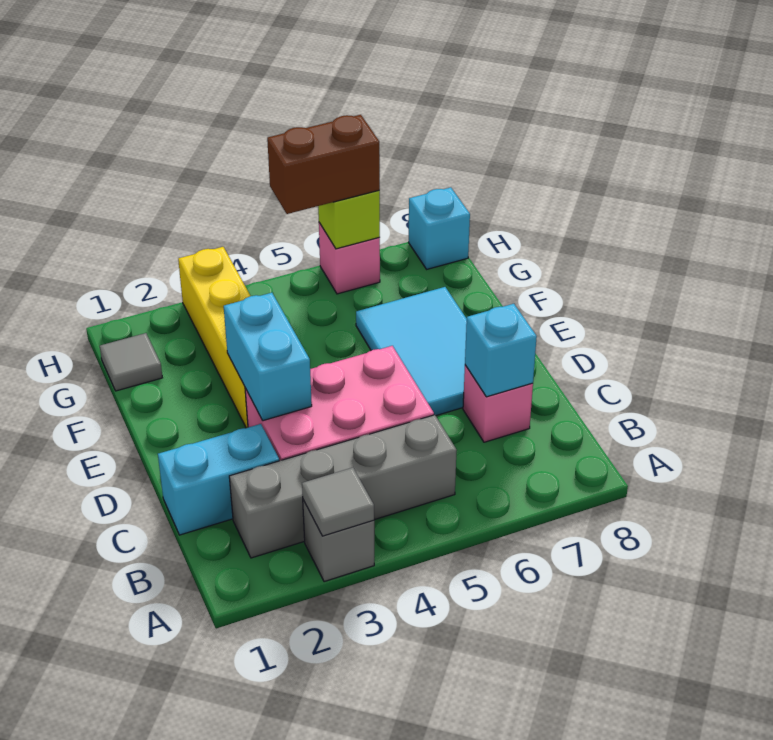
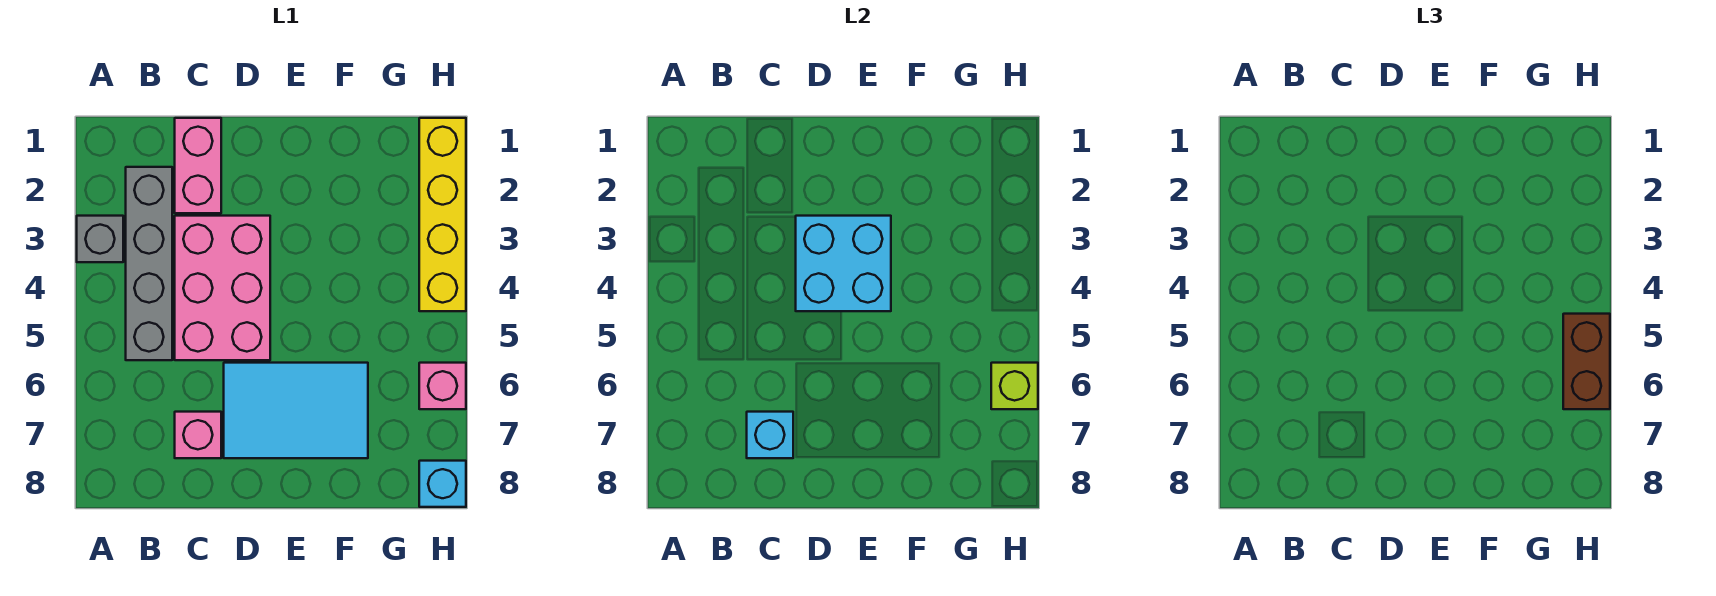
grey 1x1 tile [302,468,374,536] -> none
cyan 1x2 brick [158,424,279,535] -> pink 1x2 brick [175,118,221,213]
cyan 1x2 brick [224,293,312,421] -> cyan 2x2 brick [796,216,891,311]
yellow 1x4 brick [178,247,250,428] -> yellow 1x4 brick turned to [419,118,466,311]
grey 1x1 tile [100,333,162,391] -> none

